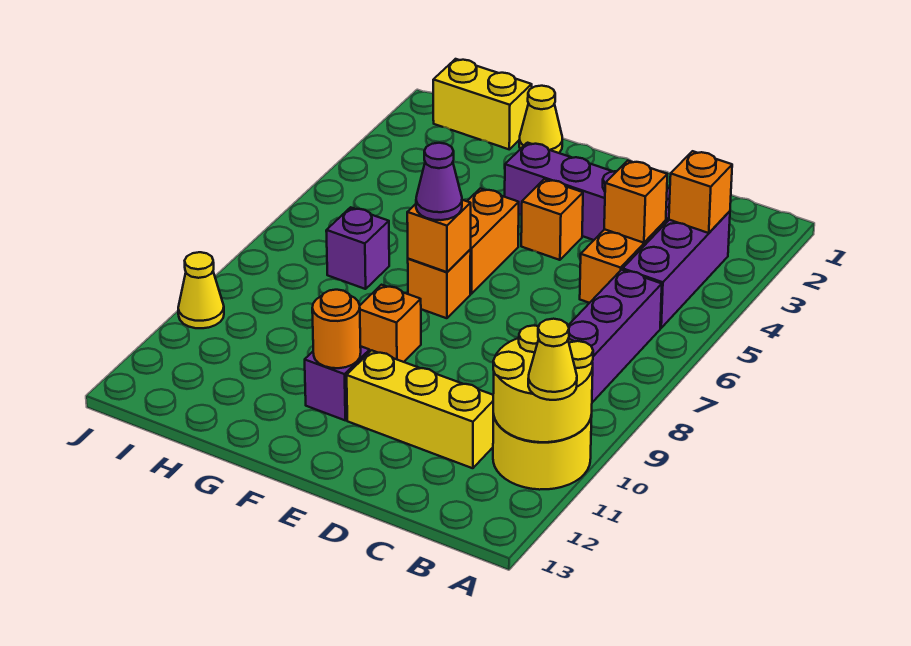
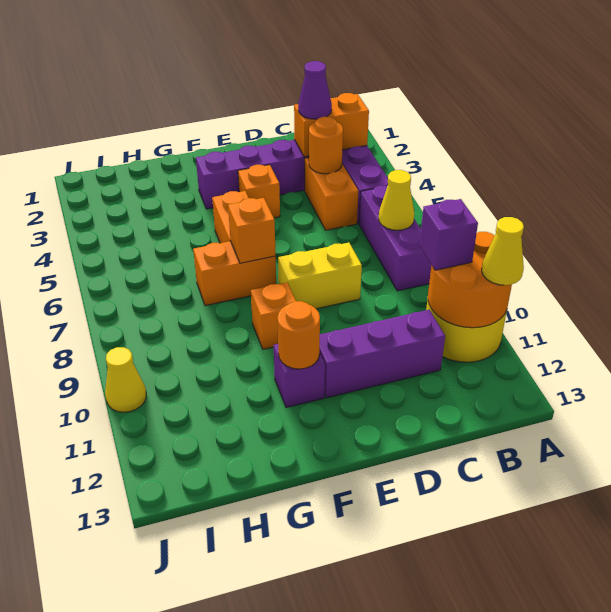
yellow 2x2 round brick [493,325,593,442] -> orange 2x2 round brick [428,232,512,328]
orange 1x1 brick [669,151,732,233] -> orange 1x2 brick [294,93,369,157]
orange 1x1 brick [604,161,667,243] -> orange 1x1 round brick [309,117,343,174]
yellow 1x3 brick [347,350,493,468] -> purple 1x3 brick [320,310,445,398]
orange 1x1 brick [408,250,471,318] -> orange 1x2 brick [193,241,276,306]
purple 1x1 cone [416,143,462,220] -> purple 1x1 cone moved to [298,61,332,119]
yellow 1x1 cone [519,86,562,153] -> yellow 1x1 cone moved to [379,170,414,230]
yellow 1x2 brick [433,59,532,149] -> yellow 1x2 brick moved to [278,243,362,309]
purple 1x1 brick [326,207,389,289] -> purple 1x1 brick moved to [420,199,478,270]

